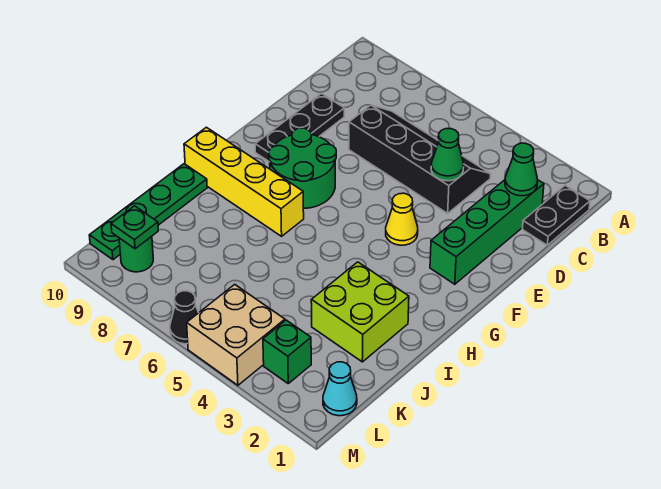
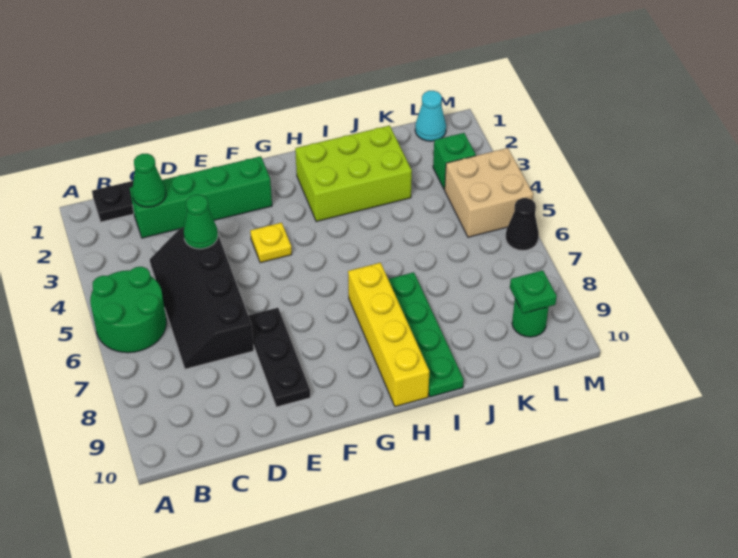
black 1x3 plate [255,94,344,162] -> black 1x3 plate turned to [248,308,310,407]
yellow 1x1 cone [386,193,418,245] -> yellow 1x1 plate [250,223,292,263]
green 2x2 round brick [269,128,336,208] -> green 2x2 round brick moved to [90,267,166,353]
lime 2x2 brick [311,262,409,362] -> lime 2x3 brick [295,125,412,222]
green 1x4 plate [89,164,207,260] -> green 1x4 plate turned to [388,272,464,397]

